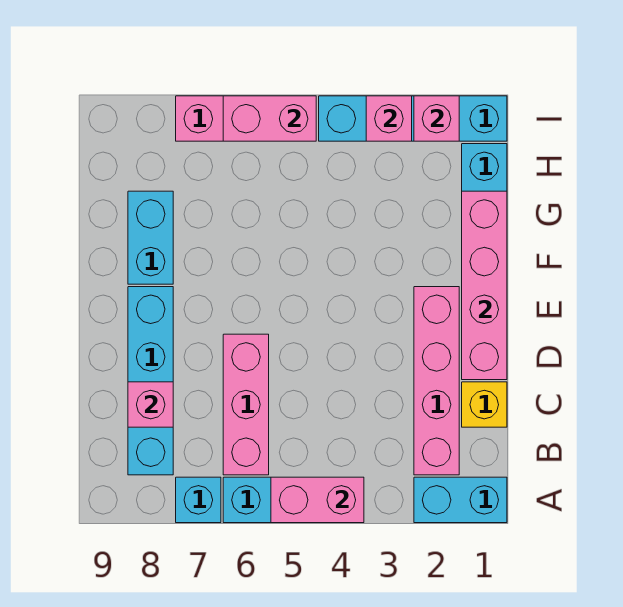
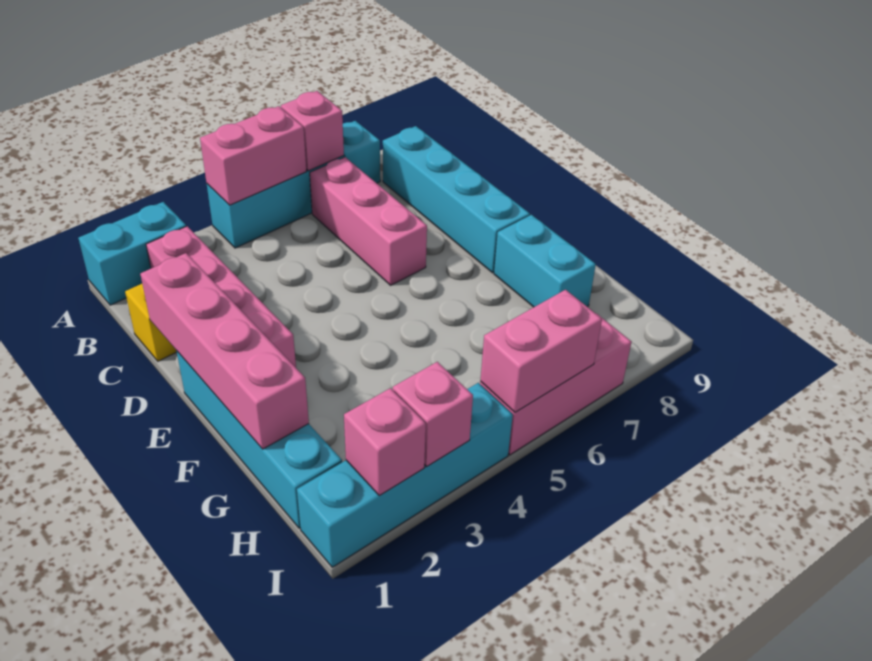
pink 1x1 brick [128,382,173,427] -> pink 1x1 brick moved to [281,91,344,171]

